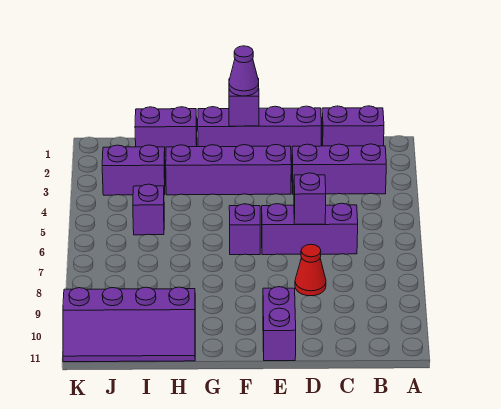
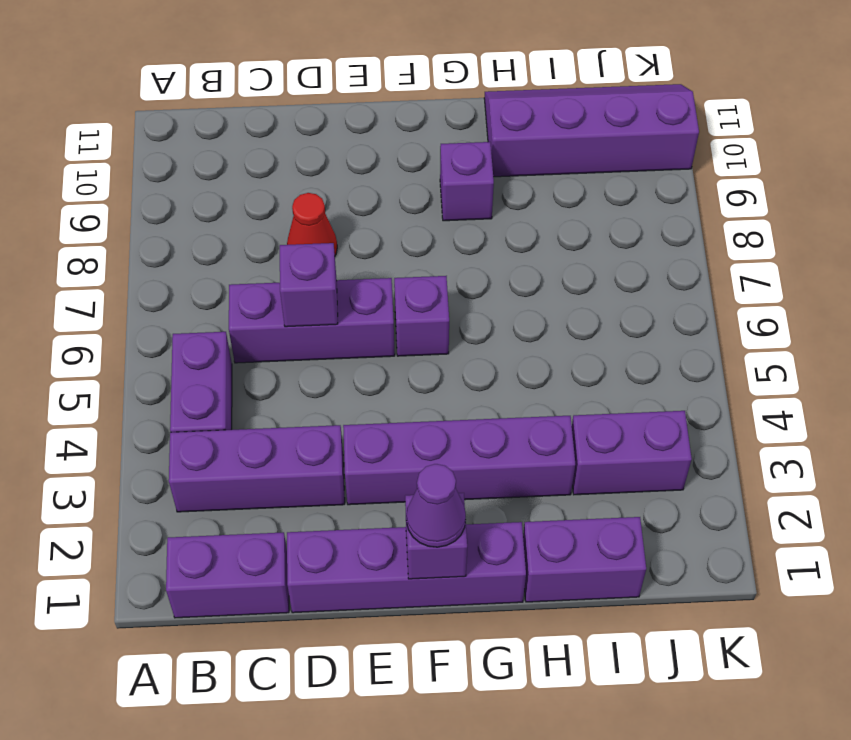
purple 1x2 brick [263,287,296,361] -> purple 1x2 brick moved to [170,332,232,432]
purple 1x1 brick [133,184,164,235] -> purple 1x1 brick moved to [440,142,494,221]

